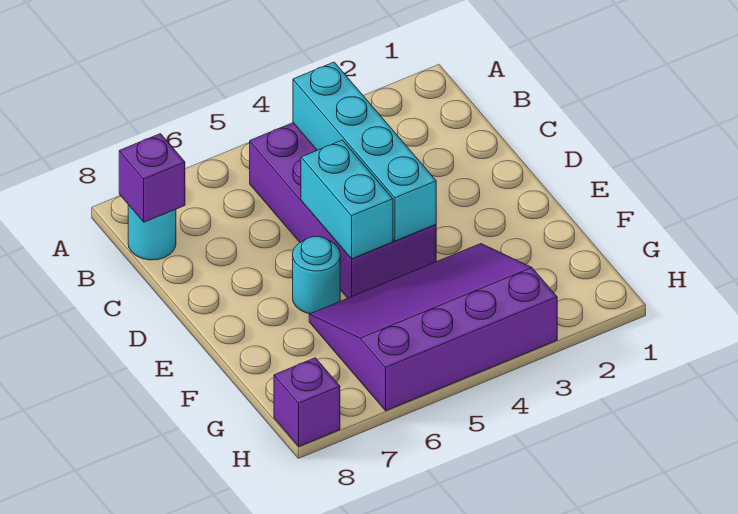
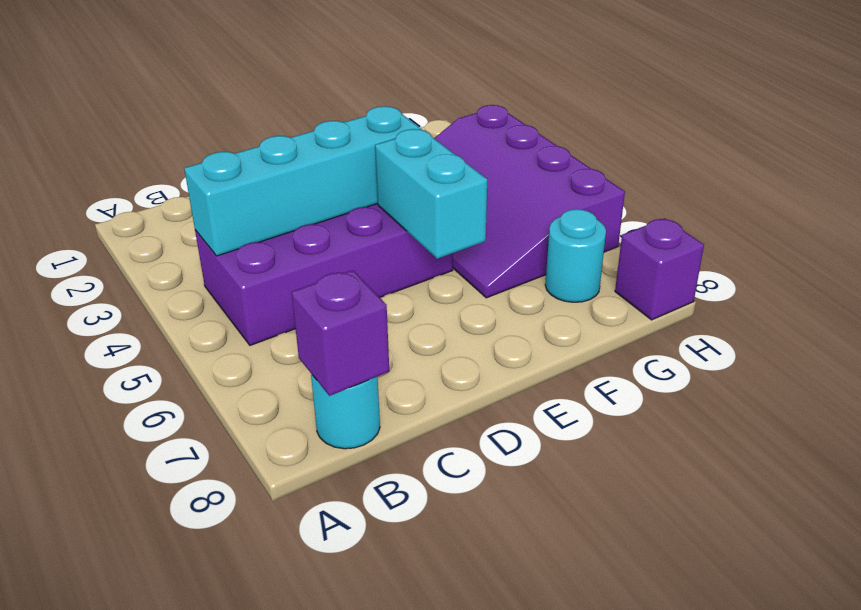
cyan 1x2 brick [301,140,393,259] -> cyan 1x2 brick turned to [375,129,487,259]
cyan 1x1 round brick [293,236,340,314] -> cyan 1x1 round brick moved to [545,209,606,302]

